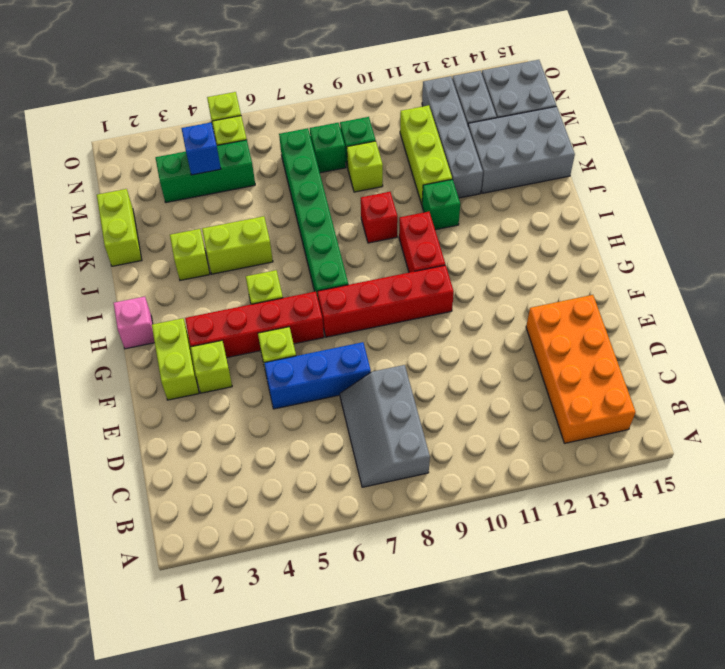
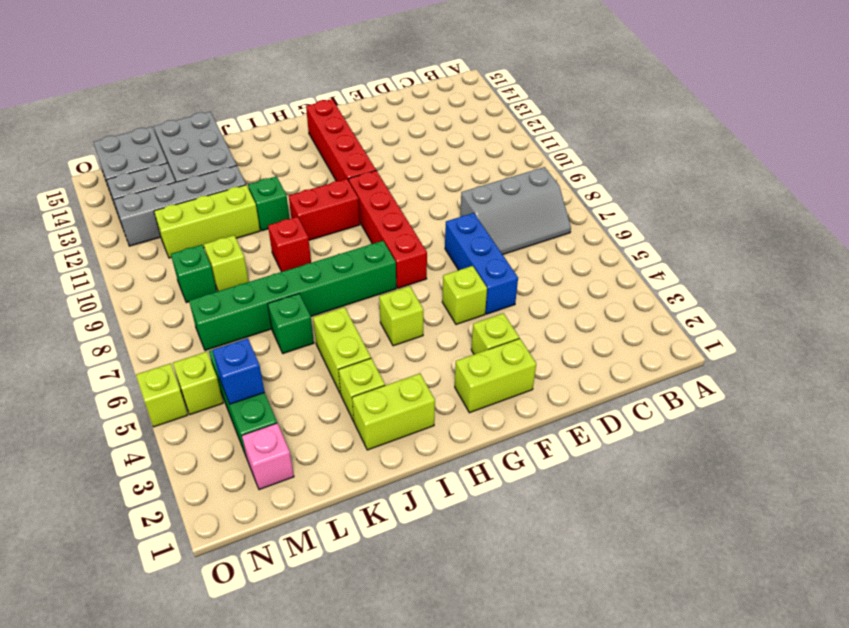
orange 2x4 brick [526,295,636,443] -> none
red 1x4 brick [185,291,324,358] -> red 1x4 brick moved to [306,99,376,181]
pink 1x1 brick [114,297,155,349] -> pink 1x1 brick moved to [242,423,294,490]
lime 1x2 brick [97,189,142,266] -> lime 1x2 brick moved to [352,373,435,450]
green 1x1 brick [310,123,346,173] -> green 1x1 brick moved to [268,294,314,354]

